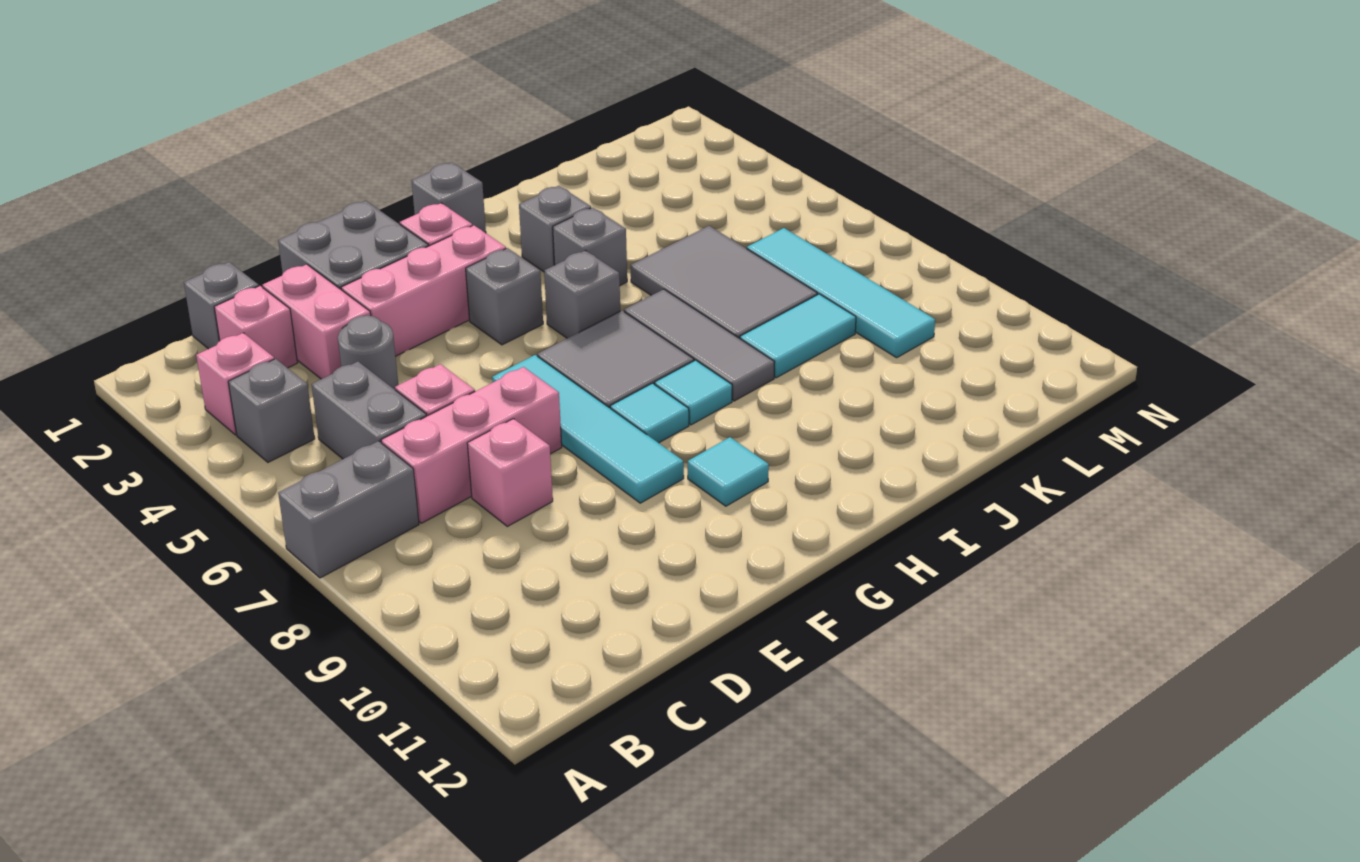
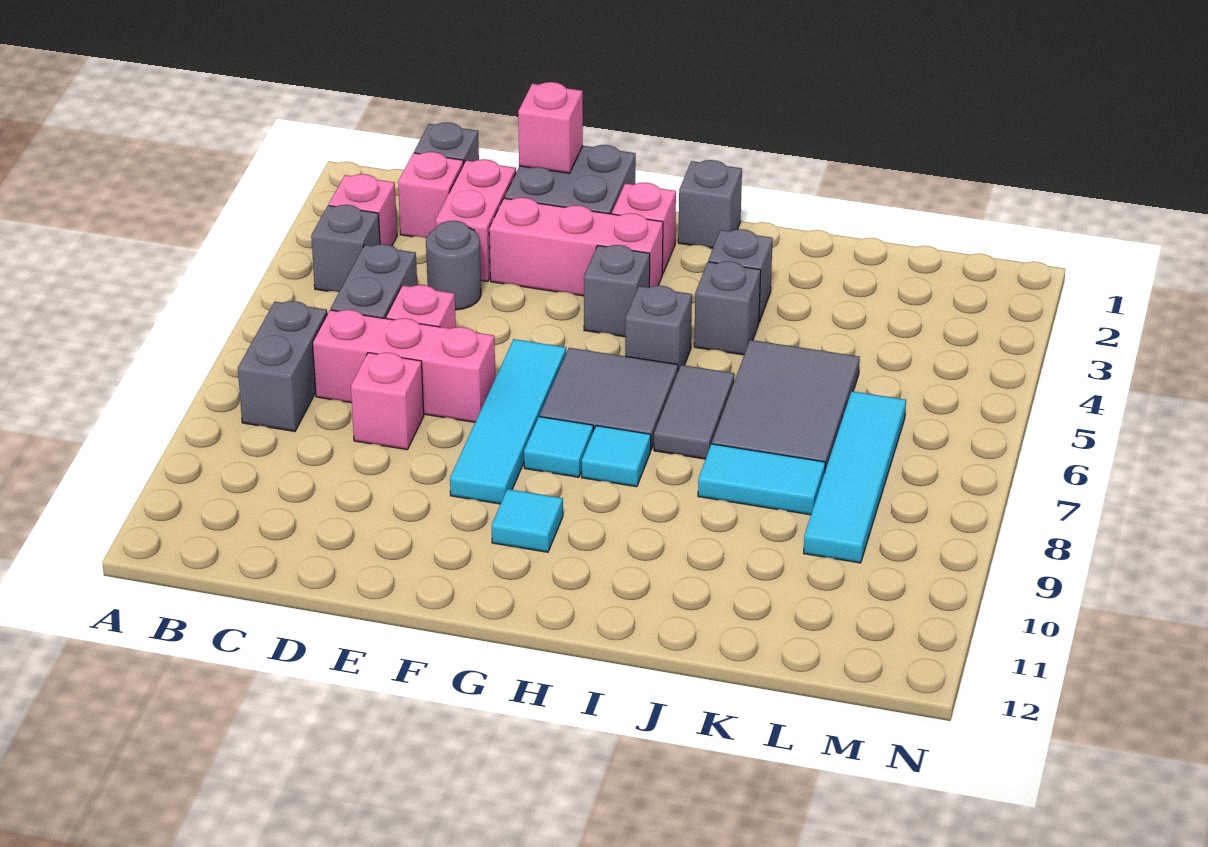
grey 1x2 brick [278,441,419,578] -> grey 1x2 brick turned to [238,301,327,431]
none -> pink 1x1 brick [518,82,583,173]
grey 1x3 tile [624,289,774,401] -> grey 1x2 tile [654,365,735,459]

